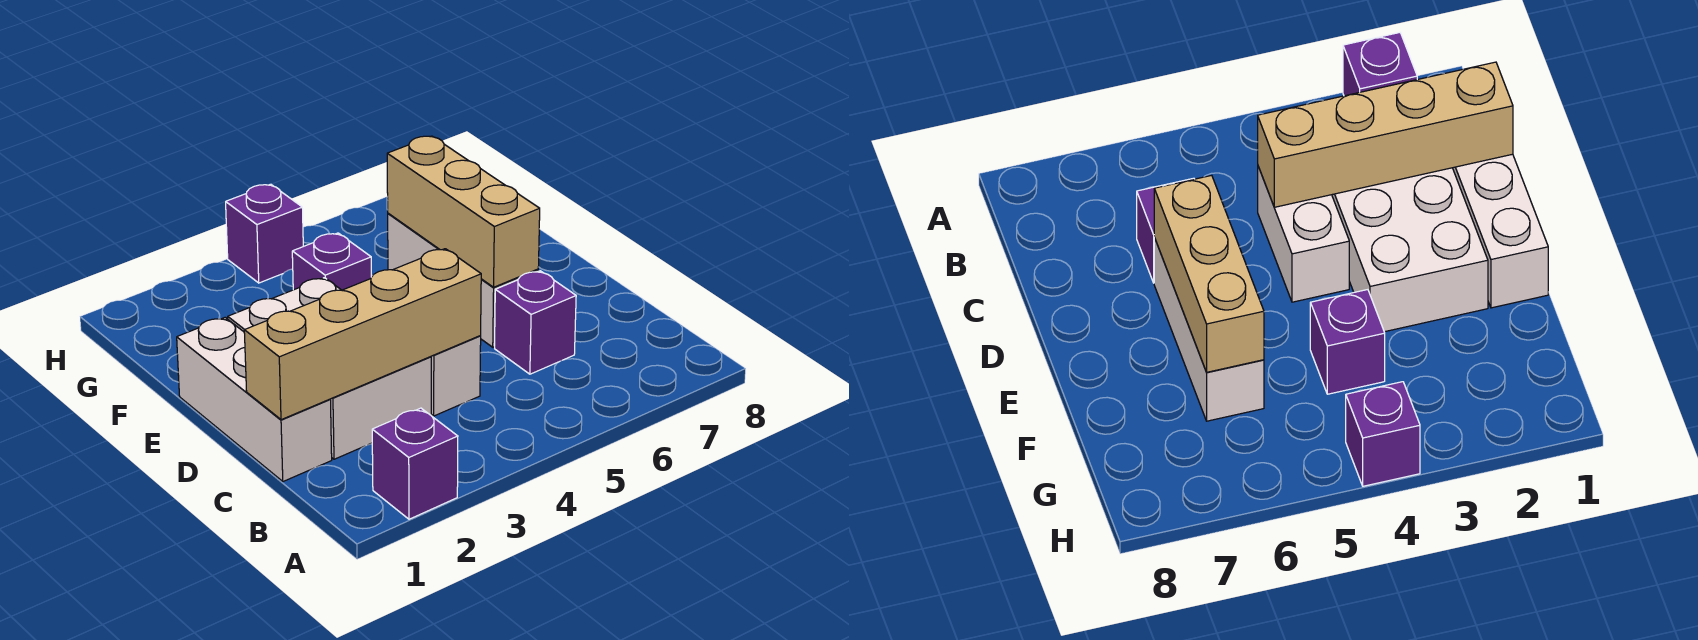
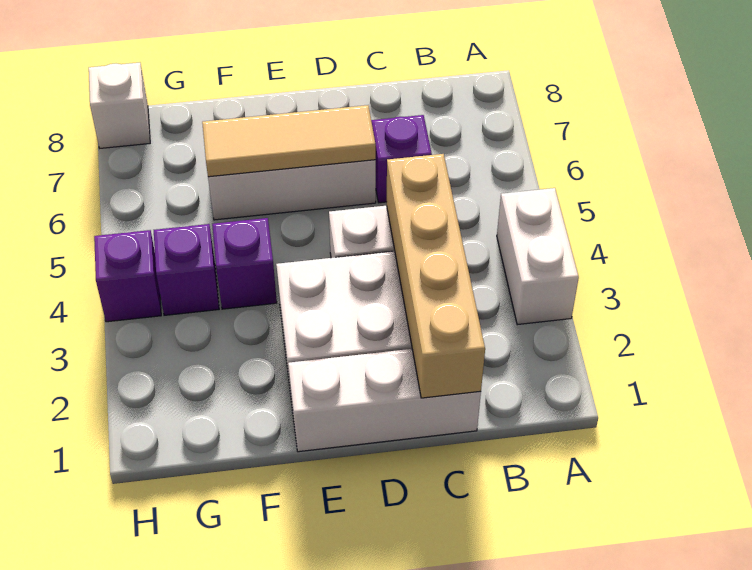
purple 1x1 brick [372,408,458,519] -> purple 1x1 brick moved to [154,224,219,315]
none -> white 1x2 brick [497,188,579,325]
tan 1x3 brick [387,136,540,287] -> tan 1x3 tile [202,105,376,177]
none -> white 1x1 brick [89,63,150,148]

